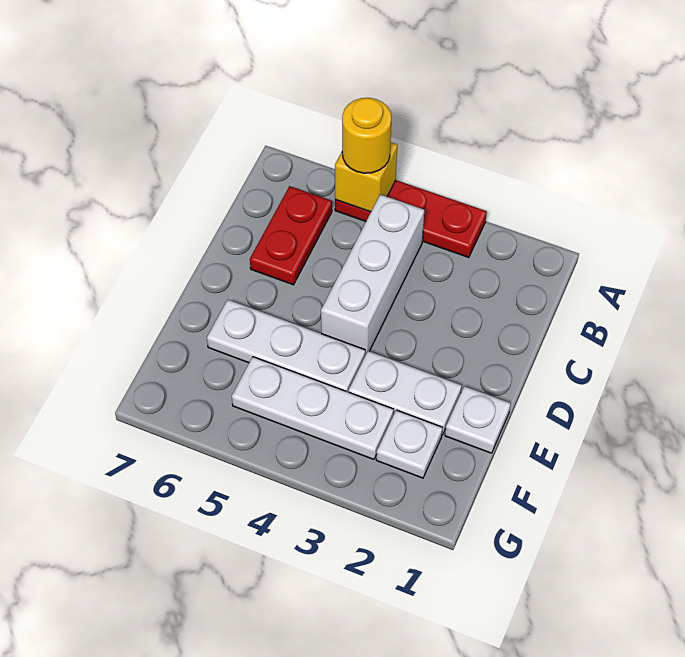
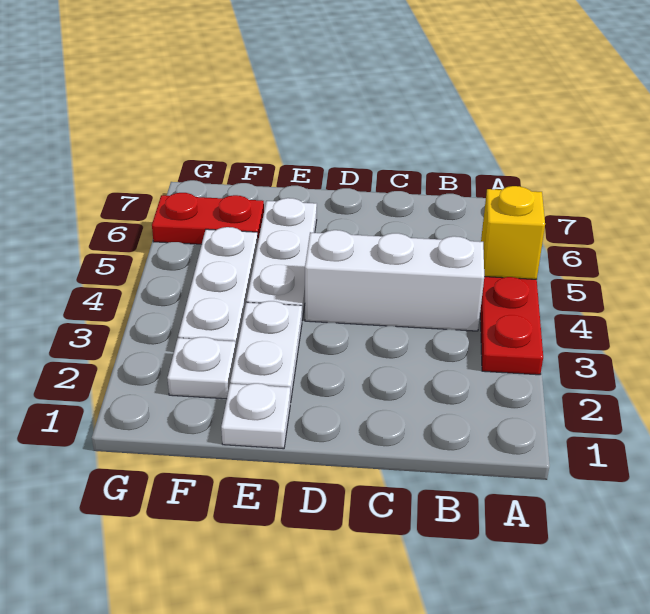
yellow 1x1 round brick [342,98,391,173] -> none
red 1x2 plate [250,186,332,285] -> red 1x2 plate moved to [152,193,264,244]

